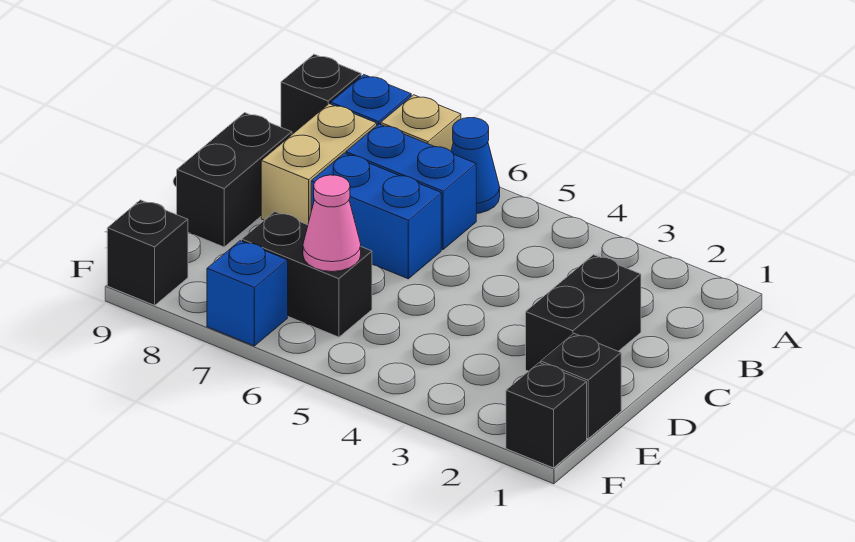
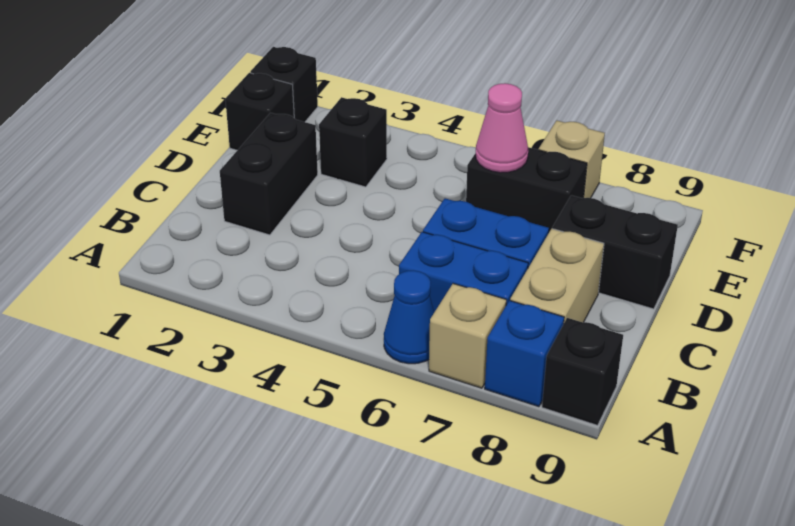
black 1x2 brick [177,113,292,247] -> black 1x2 brick turned to [552,195,678,309]
blue 1x1 brick [207,241,288,346] -> tan 1x1 brick [539,121,605,198]
black 1x1 brick [107,200,188,305] -> black 1x1 brick moved to [319,97,387,187]

